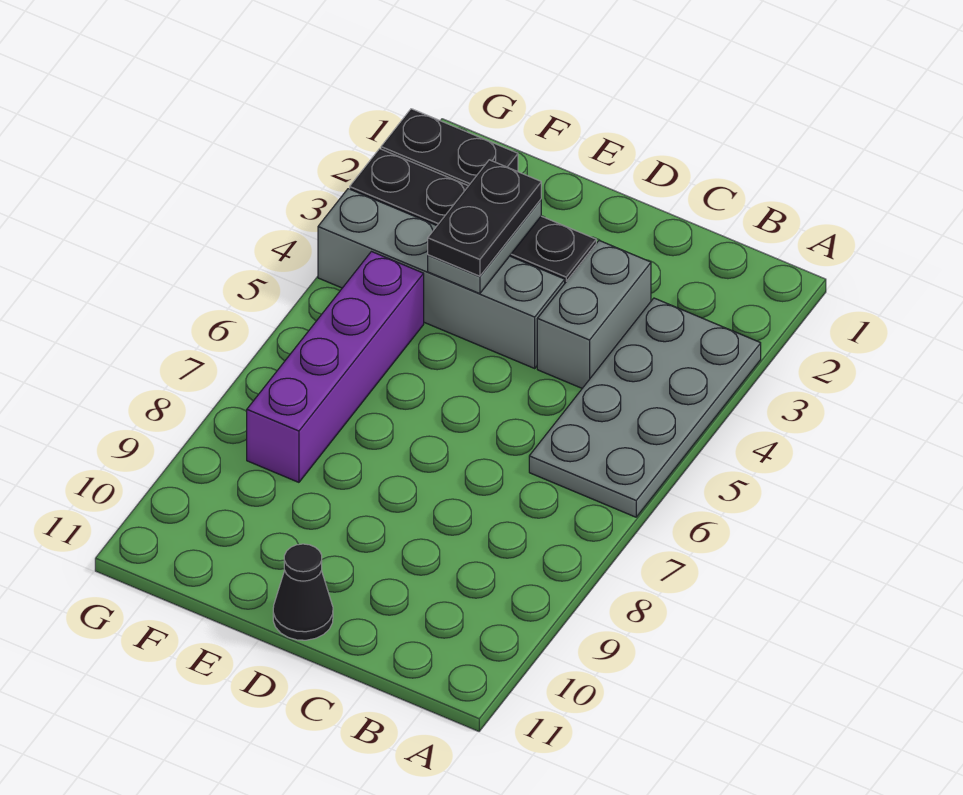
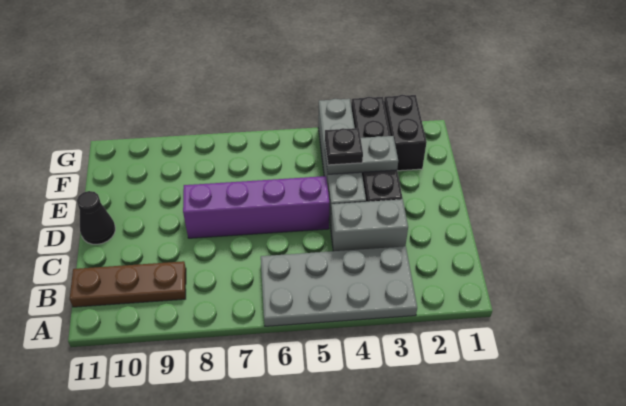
none -> brown 1x3 plate [70,261,186,307]
black 1x2 plate [428,160,541,276] -> black 1x1 plate [325,128,363,165]
purple 1x4 brick [247,252,424,482] -> purple 1x4 brick moved to [183,176,329,238]

